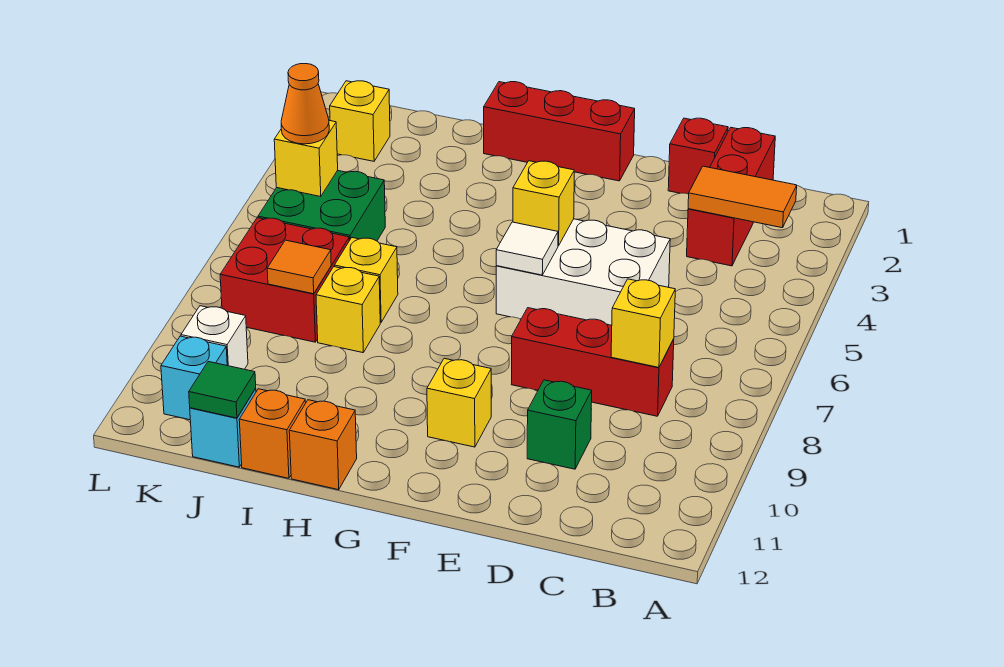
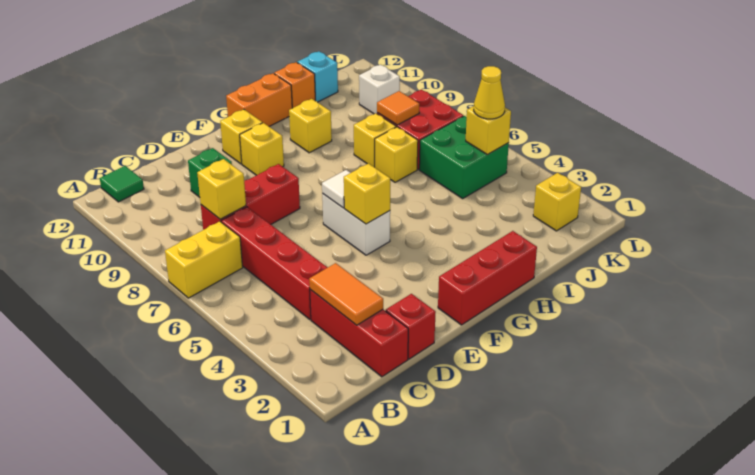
none -> yellow 1x2 brick [165,221,243,298]
orange 1x2 tile [688,166,797,228] -> orange 1x2 tile turned to [309,263,383,325]
none -> red 1x4 brick [221,207,328,319]
white 2x3 brick [496,219,670,325] -> white 1x2 brick [322,194,390,255]
none -> yellow 1x1 brick [220,109,262,164]
none -> yellow 1x1 brick [289,99,332,153]
orange 1x1 brick [289,400,357,490] -> orange 1x2 brick [226,73,292,126]
green 1x1 tile [189,362,256,418] -> green 1x1 tile moved to [100,166,144,202]
orange 1x1 cone [281,64,329,144] -> yellow 1x1 cone [474,66,505,119]
cyan 1x1 brick [161,336,227,420] -> none

